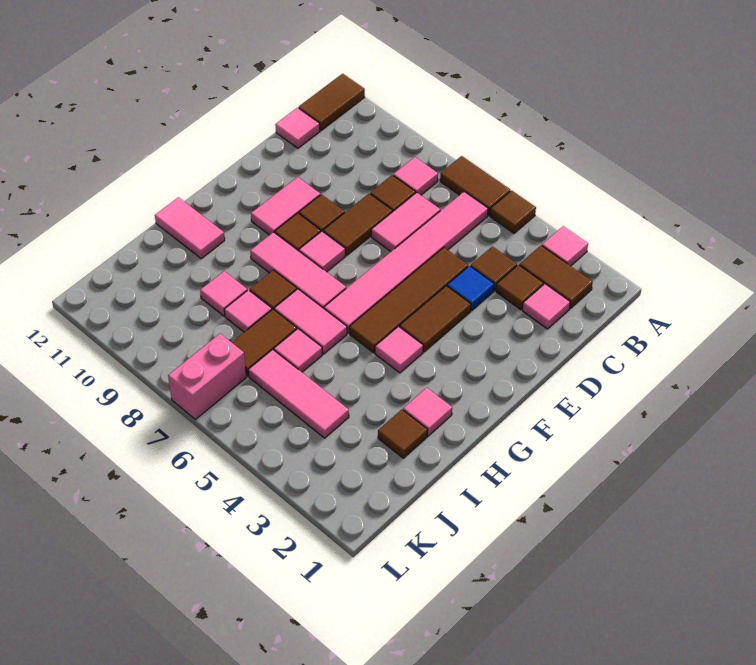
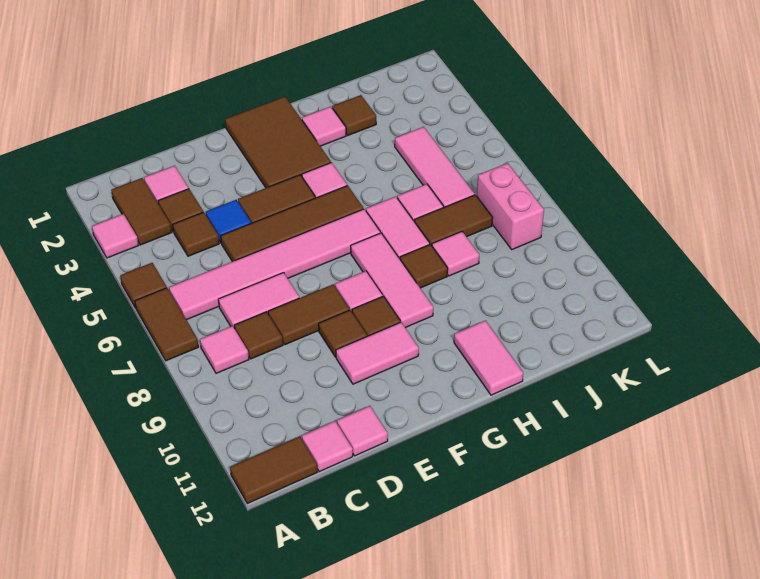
none -> brown 2x3 tile [225,97,331,188]
pink 1x1 tile [200,271,247,316] -> pink 1x1 tile moved to [337,406,388,456]
pink 1x2 brick [168,334,246,419] -> pink 1x2 brick turned to [477,163,544,249]

